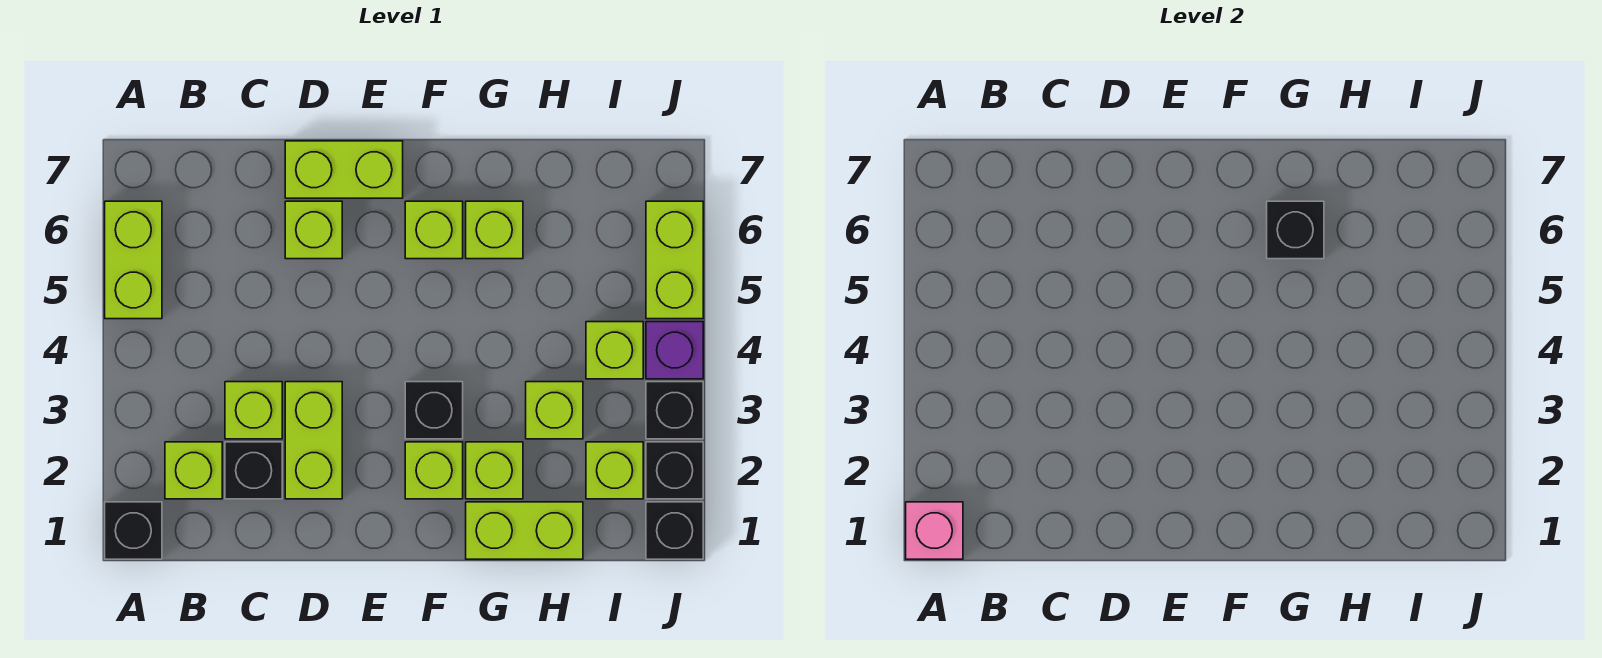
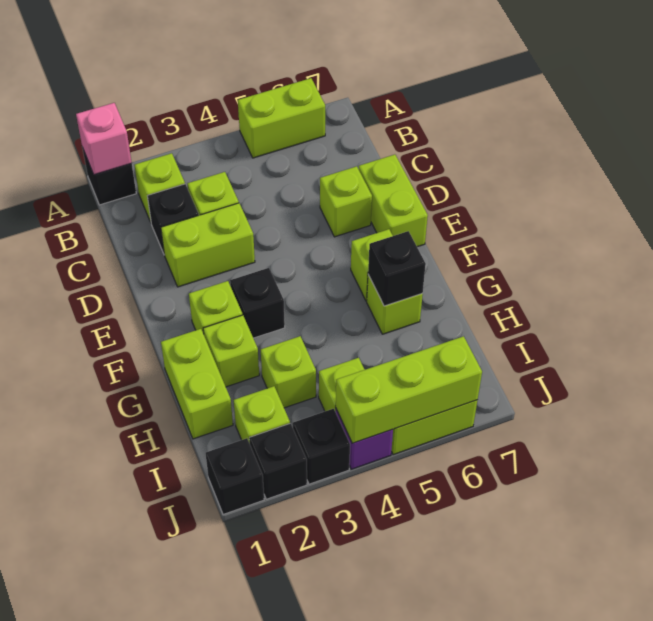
none -> lime 1x3 brick [336,336,482,443]

